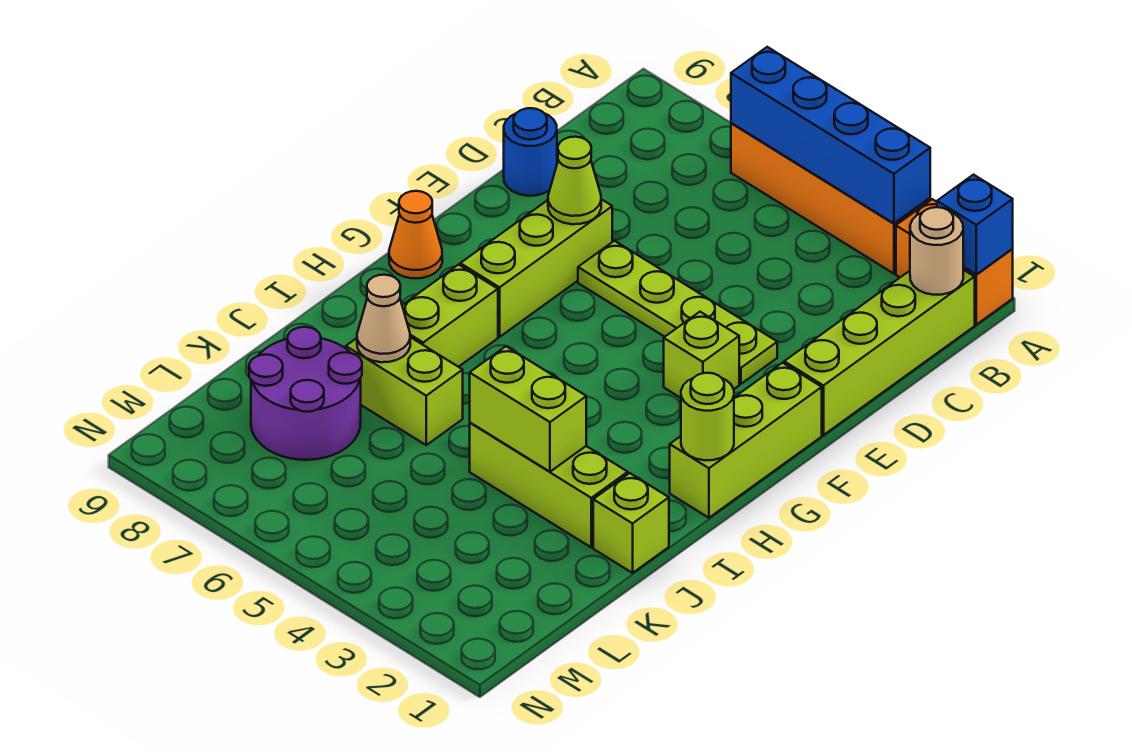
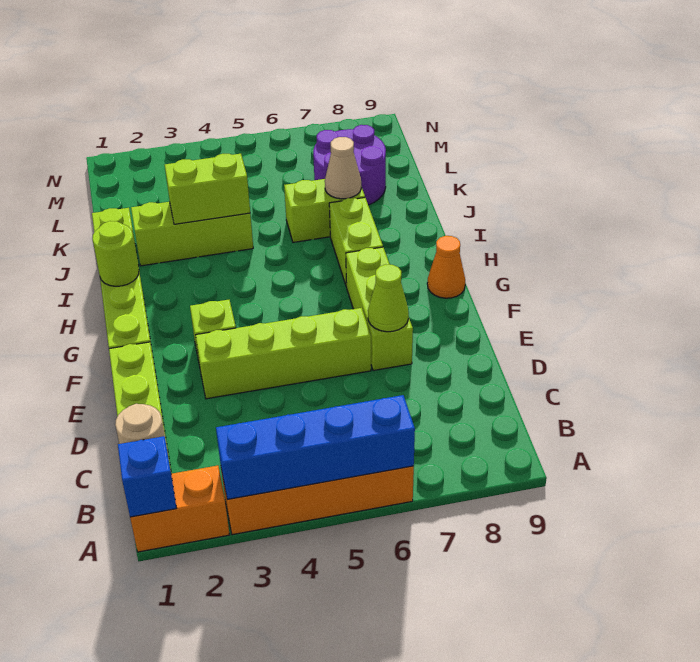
blue 1x1 round brick [504,108,557,196] -> none
lime 1x4 plate [578,241,777,384] -> lime 1x4 brick [196,308,371,399]

